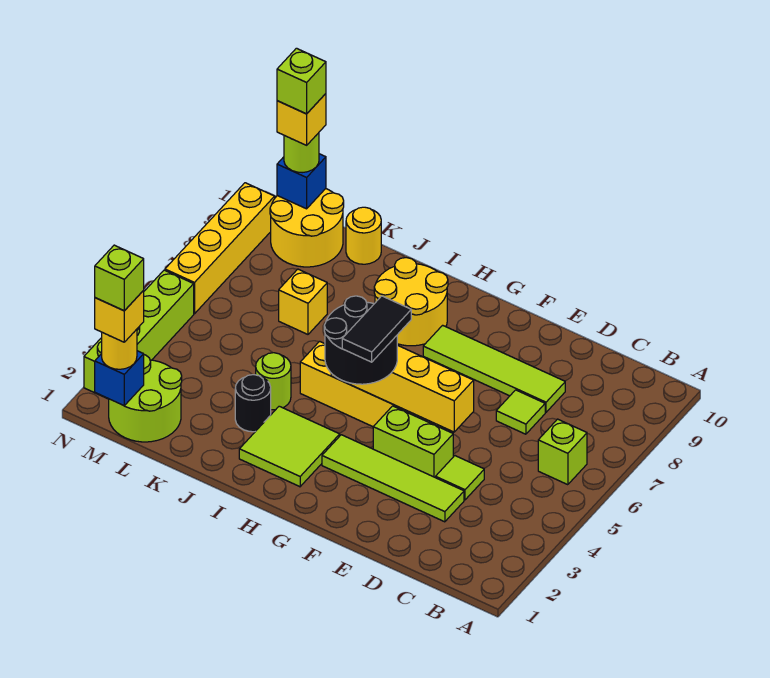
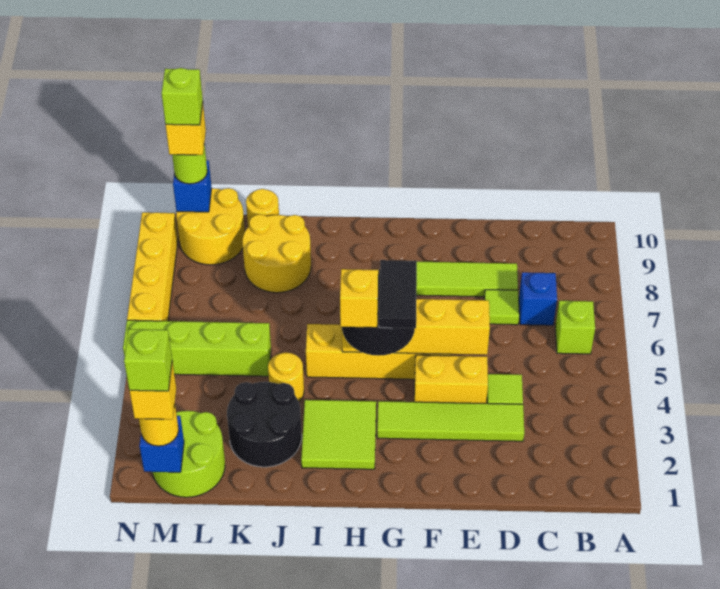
none -> blue 1x1 brick [519,272,557,325]
lime 1x2 brick [373,406,453,478] -> yellow 1x2 brick [414,355,488,403]
yellow 2x2 round brick [374,258,448,346] -> yellow 2x2 round brick moved to [242,214,311,293]
black 1x1 round brick [235,375,271,432] -> black 2x2 round brick [227,382,302,467]
lime 1x1 round brick [256,353,291,410] -> yellow 1x1 round brick [268,352,304,401]
yellow 1x1 brick [279,269,327,334] -> yellow 1x1 brick moved to [340,269,378,328]
lime 1x4 brick [84,270,194,399] -> lime 1x4 brick turned to [123,320,271,376]

